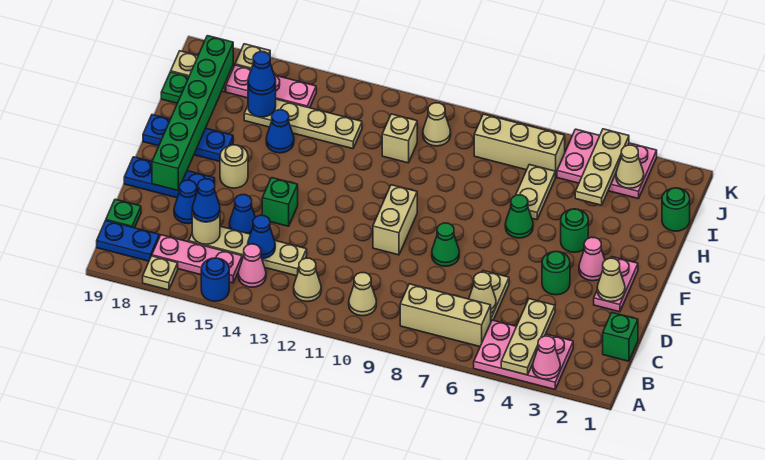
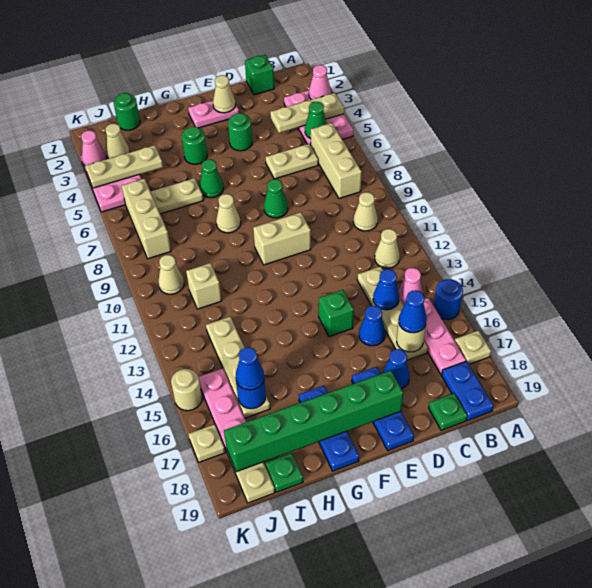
none -> green 1x1 cone [305,102,327,139]
tan 1x1 cone [469,272,496,313] -> tan 1x1 cone moved to [216,194,241,233]
pink 1x1 cone [579,237,605,281] -> pink 1x1 cone moved to [81,130,106,165]
tan 1x1 round brick [220,145,248,188] -> tan 1x1 round brick moved to [171,369,202,411]
blue 1x1 cone [266,110,294,153] -> none

